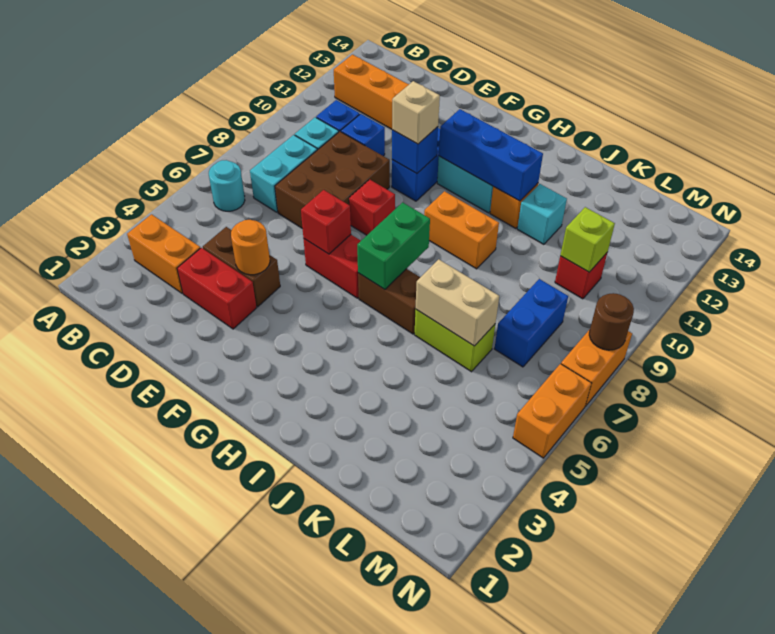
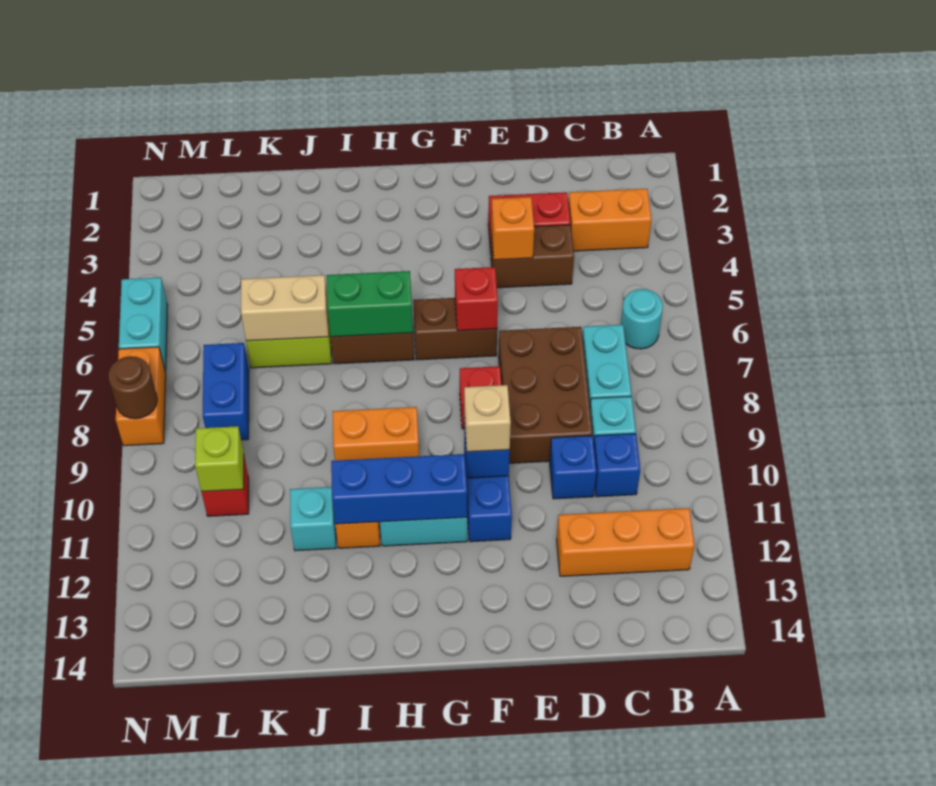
orange 1x1 round brick [231,220,270,275] -> orange 1x1 brick [491,197,534,260]
red 1x2 brick [304,235,361,298] -> brown 1x2 brick [413,298,497,360]
green 1x2 brick [357,202,430,289] -> green 1x2 brick turned to [327,271,413,337]
orange 1x2 brick [513,364,591,458] -> cyan 1x2 brick [119,277,168,372]

